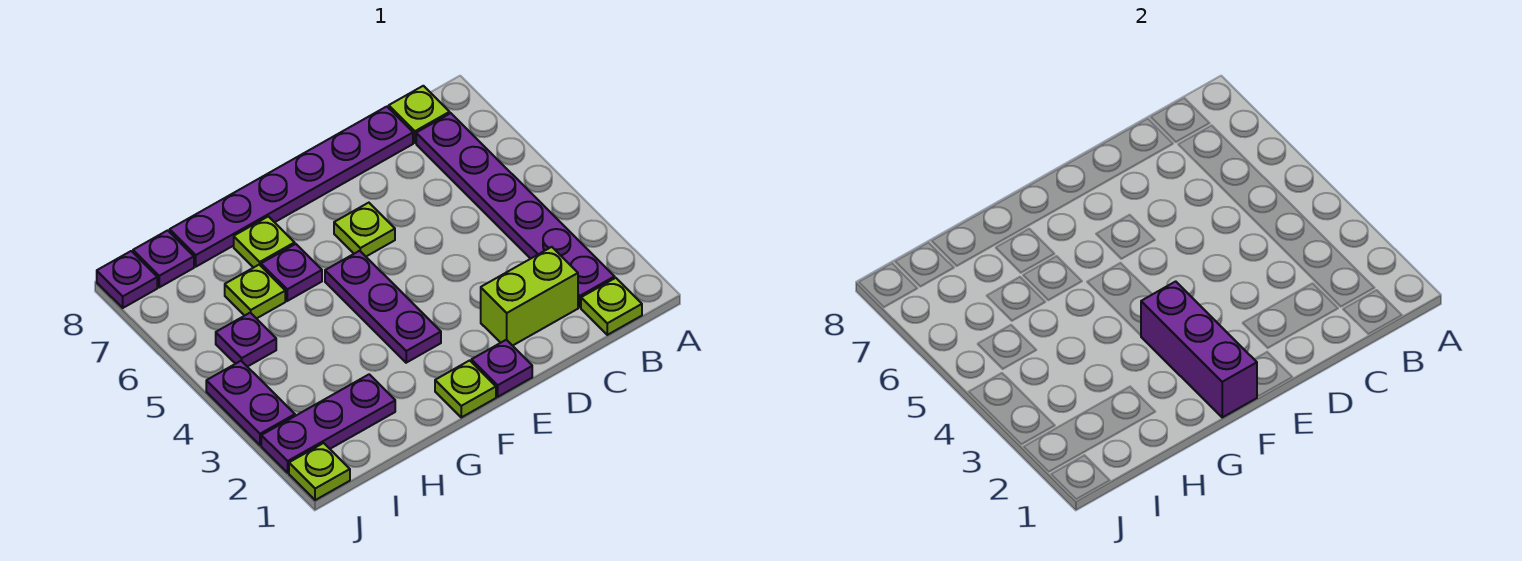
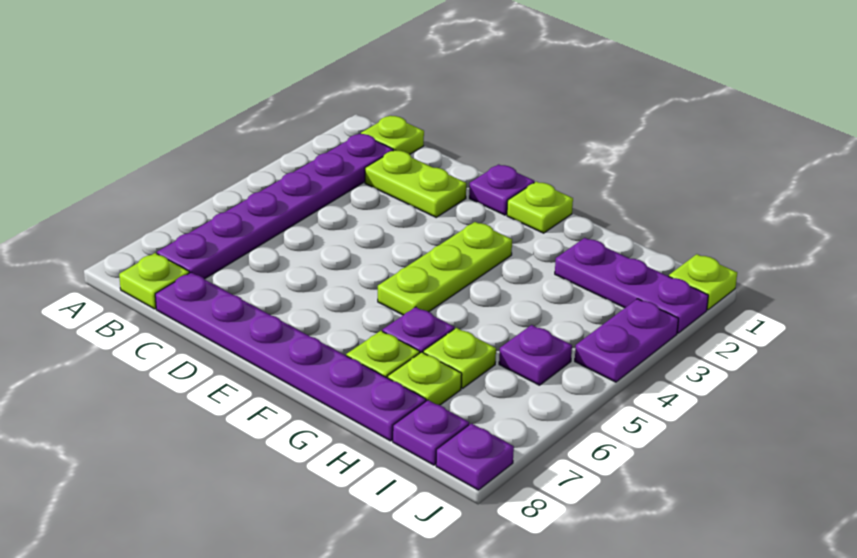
lime 1x2 brick [481,247,578,346] -> lime 1x2 plate [365,150,466,217]
lime 1x1 plate [334,203,395,256] -> lime 1x1 plate moved to [388,352,462,405]
purple 1x3 brick [1141,281,1257,417] -> none
purple 1x3 plate [325,251,441,363] -> lime 1x3 plate [378,222,512,315]

